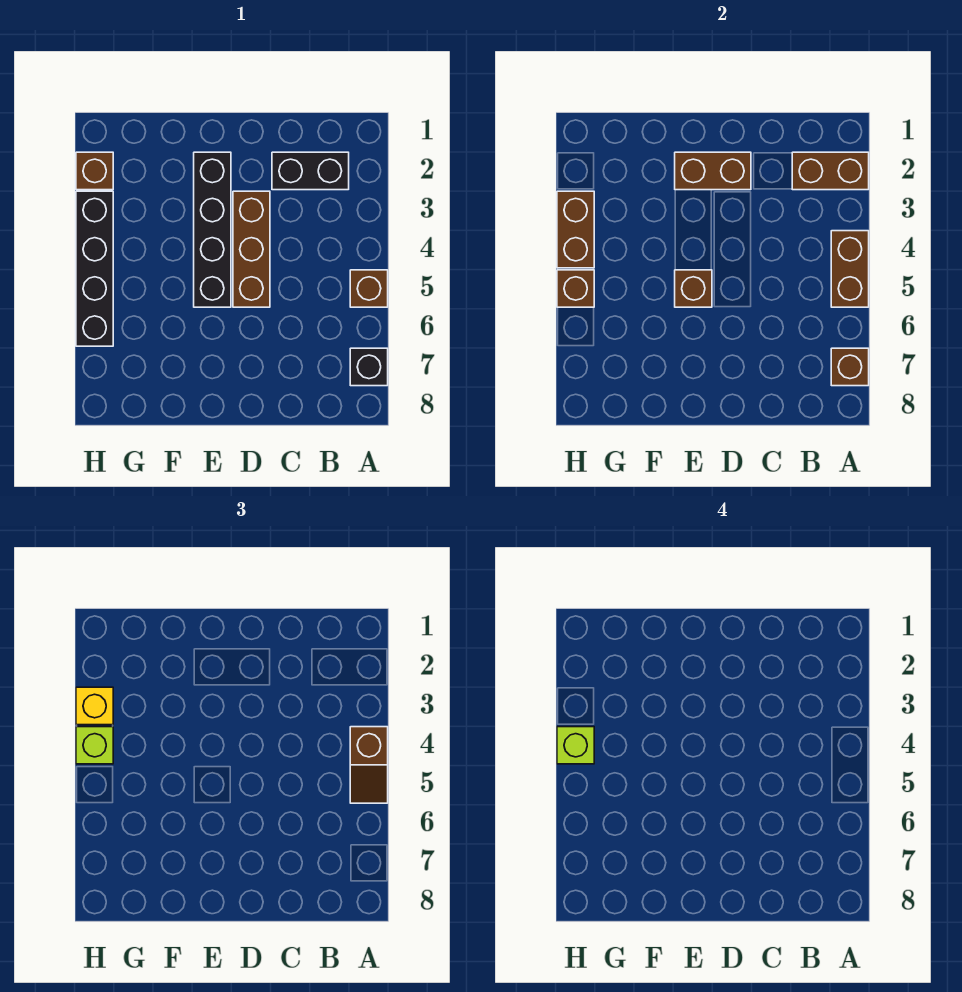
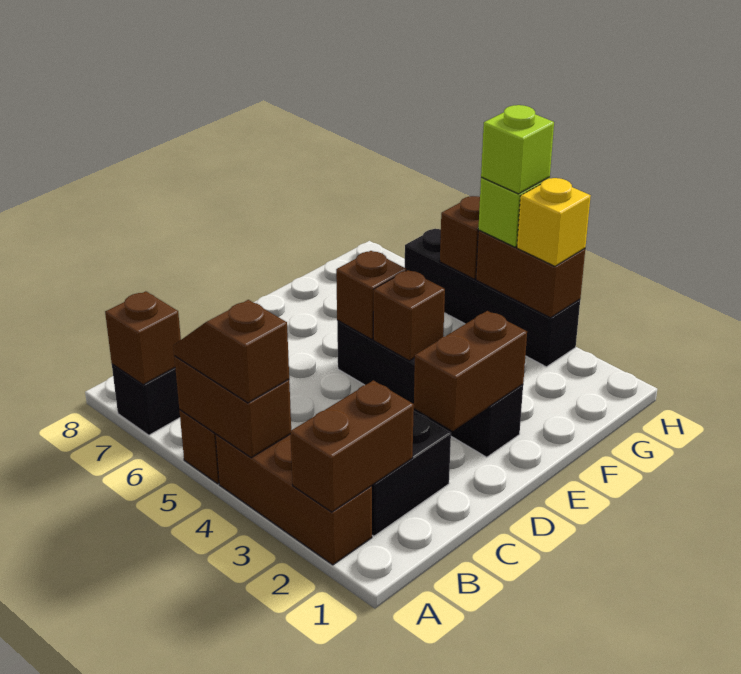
brown 1x3 brick [233,191,270,307] -> brown 1x3 brick moved to [216,434,372,565]
brown 1x1 brick [76,152,113,190] -> brown 1x1 brick moved to [373,270,445,361]

